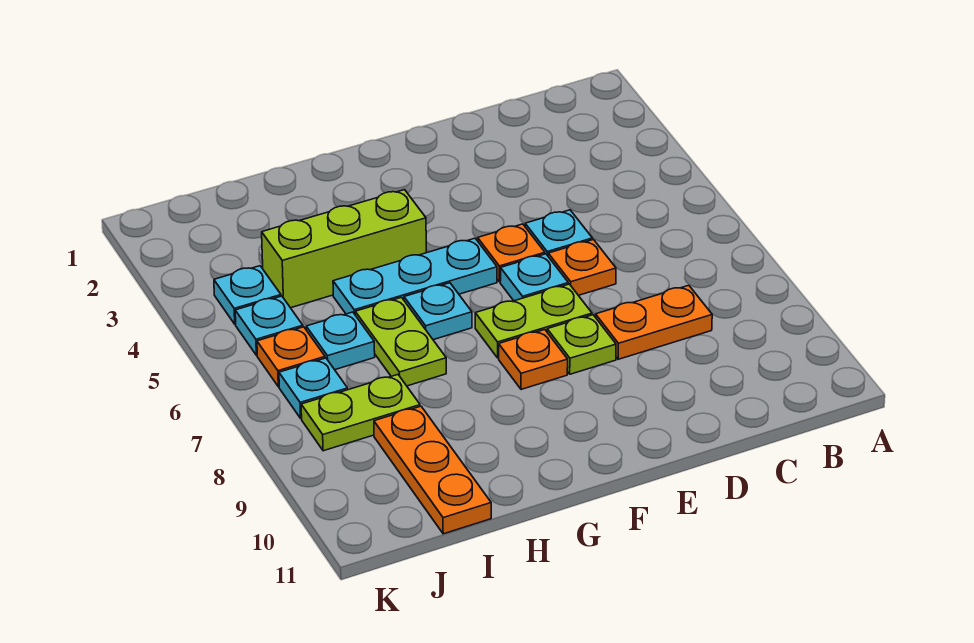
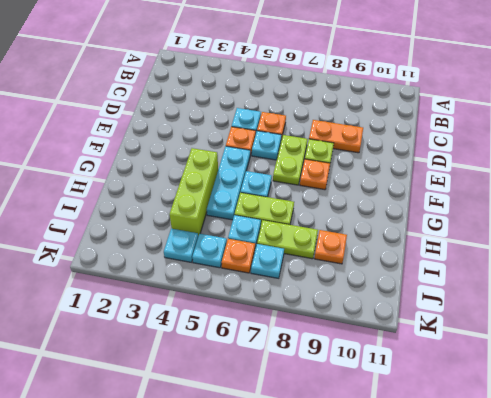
orange 1x2 plate [595,285,712,359] -> orange 1x2 plate turned to [309,120,363,153]
lime 1x2 plate [301,375,420,451] -> lime 1x2 plate turned to [257,220,318,259]
orange 1x3 plate [374,406,491,534] -> orange 1x1 plate [314,230,347,264]

